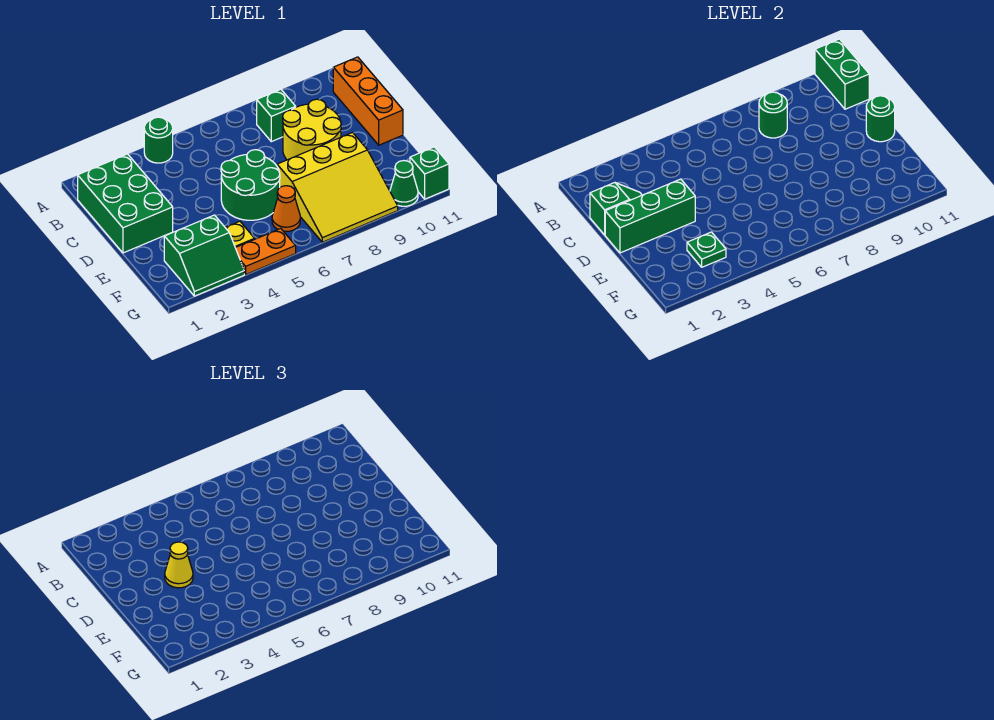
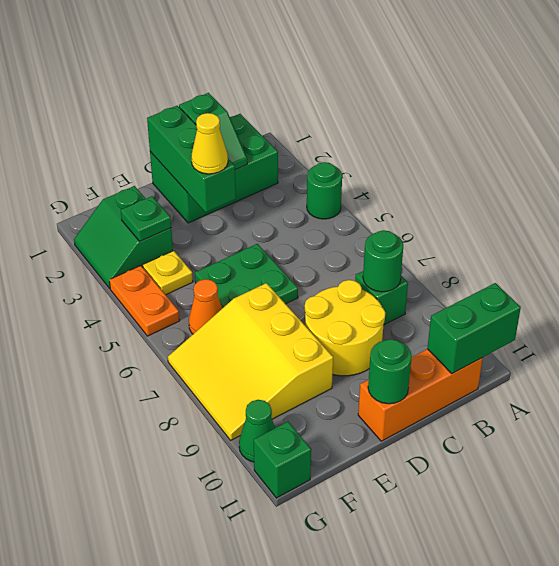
green 2x2 round brick [221,150,280,220] -> green 2x2 plate [195,244,298,308]

